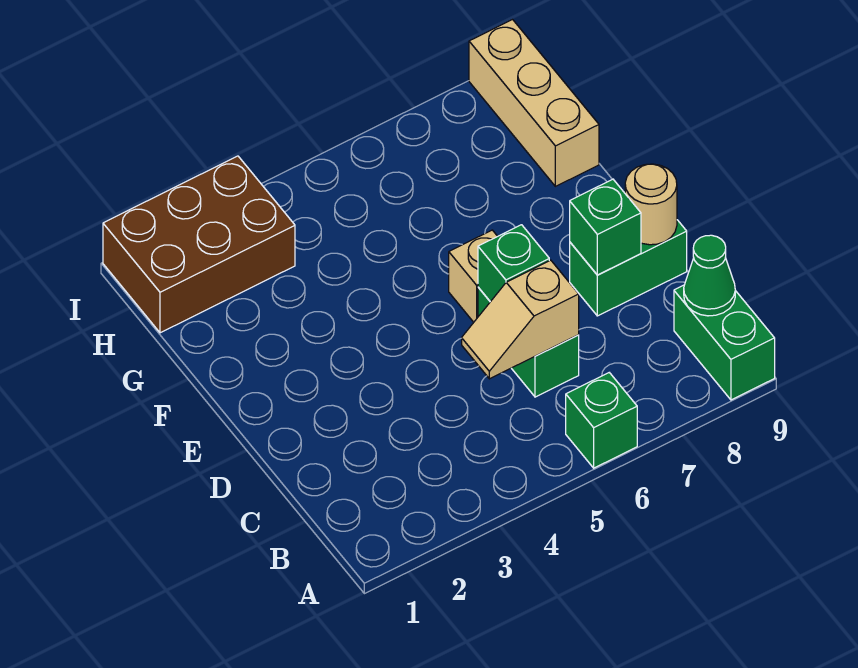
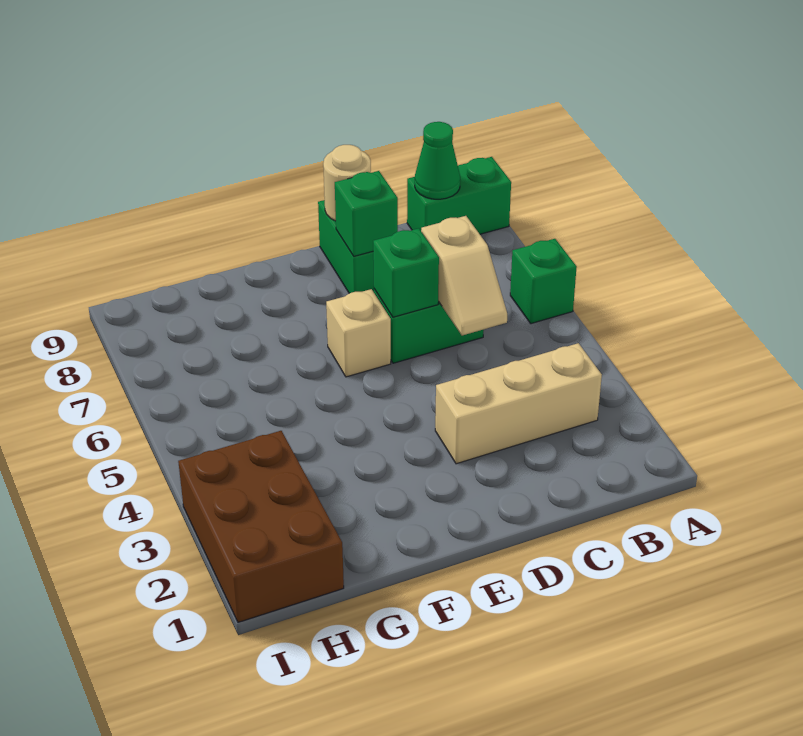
tan 1x3 brick [469,20,599,186] -> tan 1x3 brick moved to [435,343,602,464]

